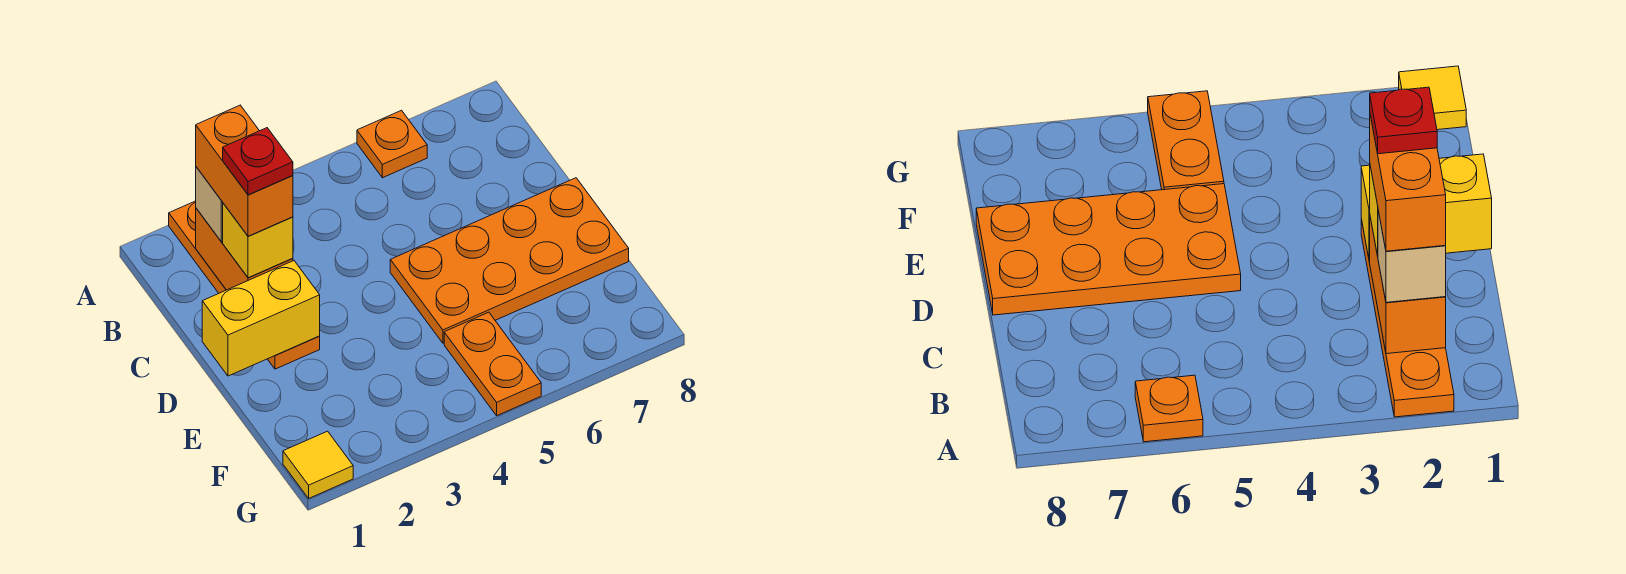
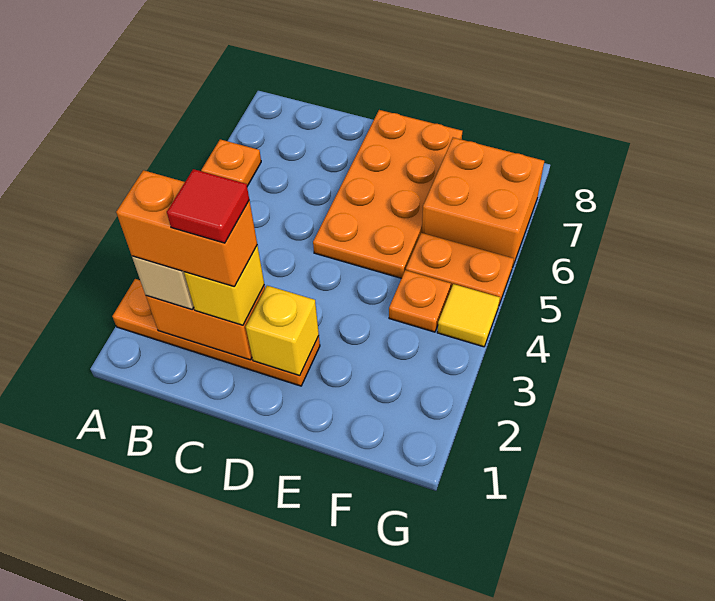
red 1x1 plate [223,128,293,195] -> red 1x1 tile [167,169,249,243]
yellow 1x2 brick [202,261,320,376] -> yellow 1x1 brick [246,286,319,376]
none -> orange 1x1 plate [389,270,451,332]
none -> orange 2x2 brick [422,138,544,268]
yellow 1x1 tile [283,431,353,498] -> yellow 1x1 tile moved to [437,284,500,347]

